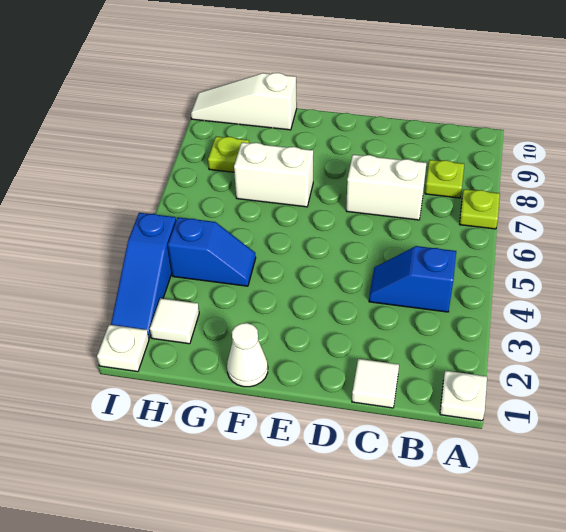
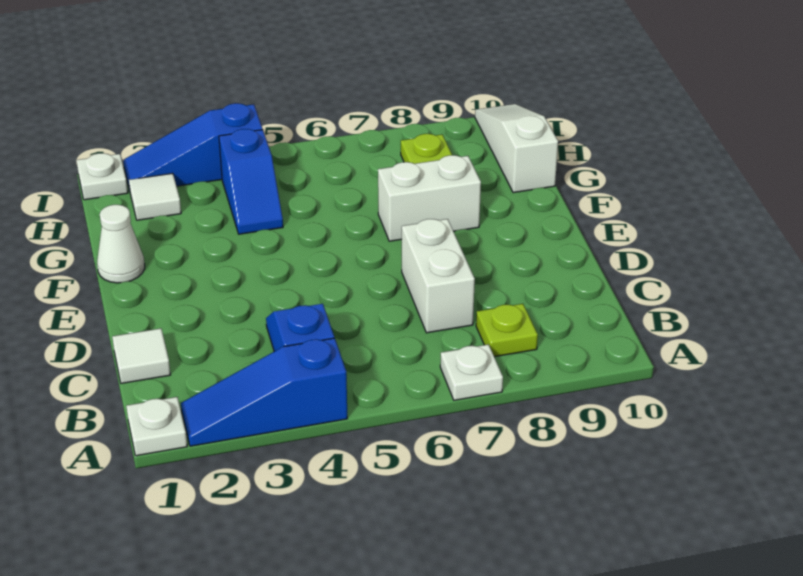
none -> blue 1x3 slope [181,338,347,446]
lime 1x1 plate [460,189,500,229] -> white 1x1 plate [440,344,503,400]
white 1x2 brick [234,142,313,207] -> white 1x2 brick turned to [378,155,481,241]

